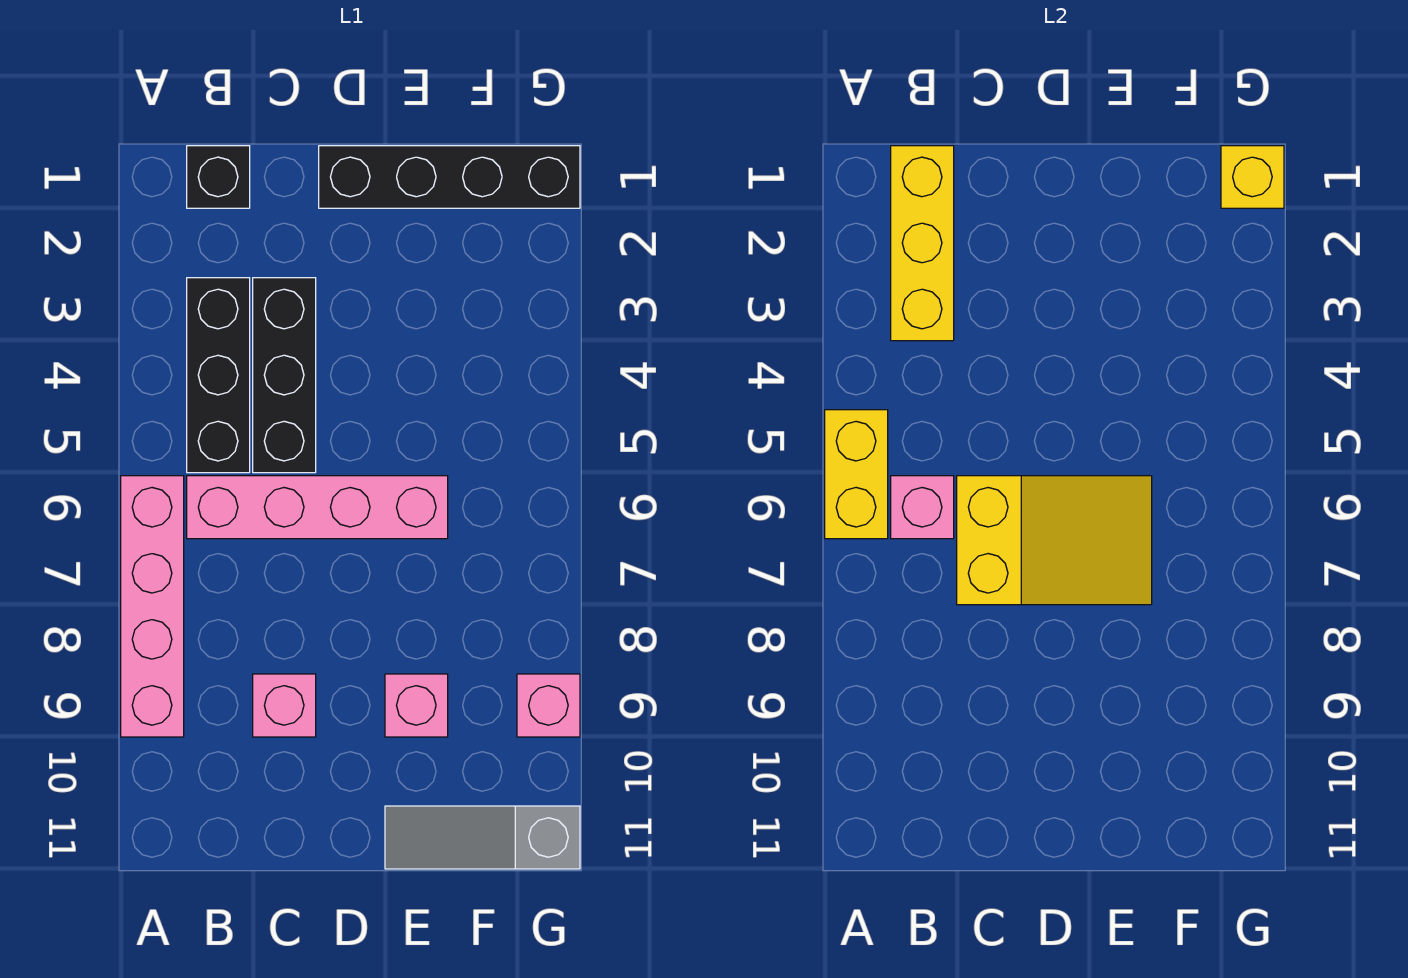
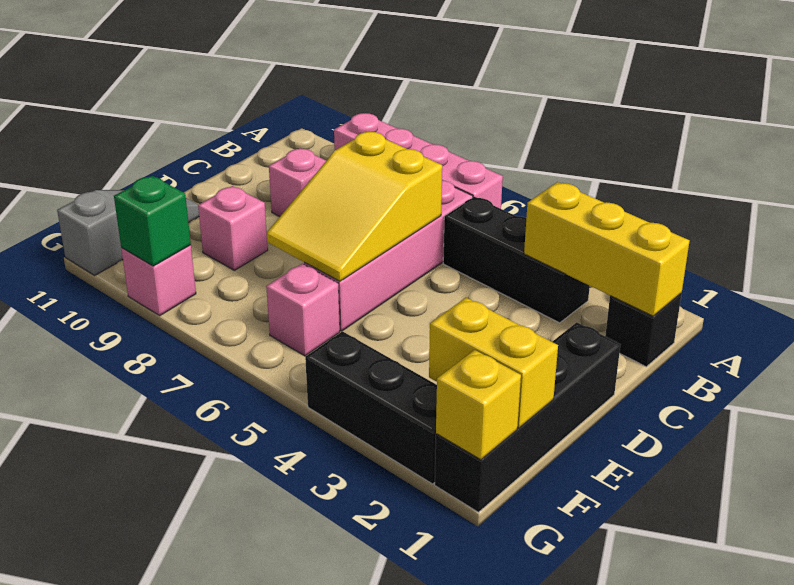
yellow 1x2 brick [825,410,888,539] -> yellow 1x2 brick moved to [429,298,558,428]
pink 1x1 brick [891,476,954,539] -> pink 1x1 brick moved to [266,264,340,356]
black 1x3 brick [253,278,316,473] -> black 1x3 brick moved to [305,331,437,484]
none -> green 1x1 brick [114,176,191,266]

